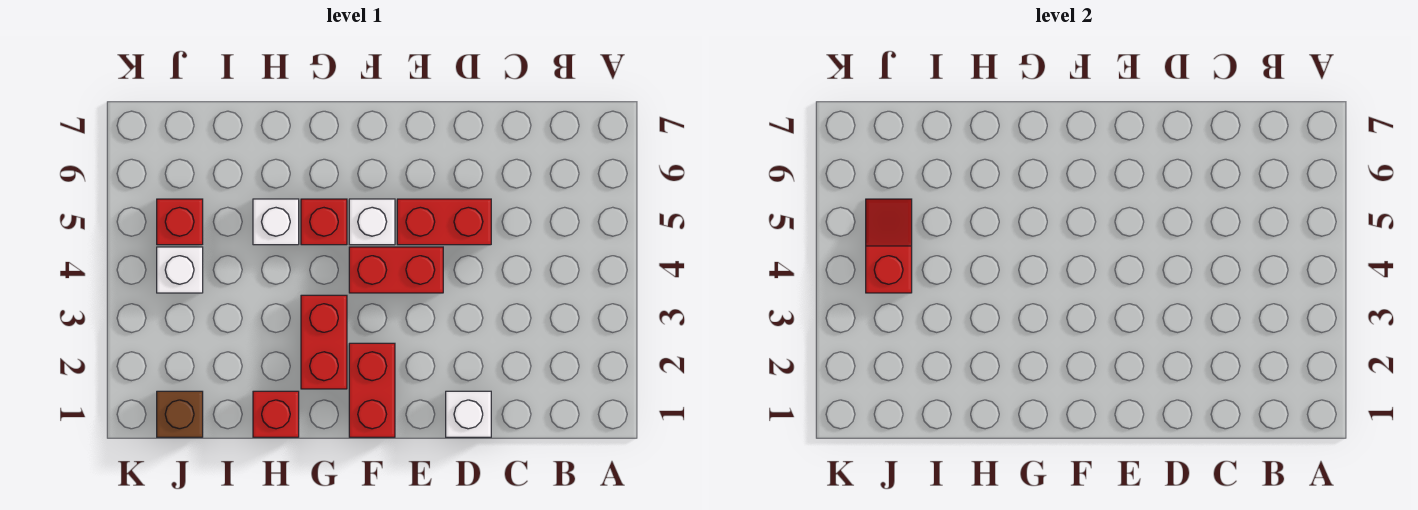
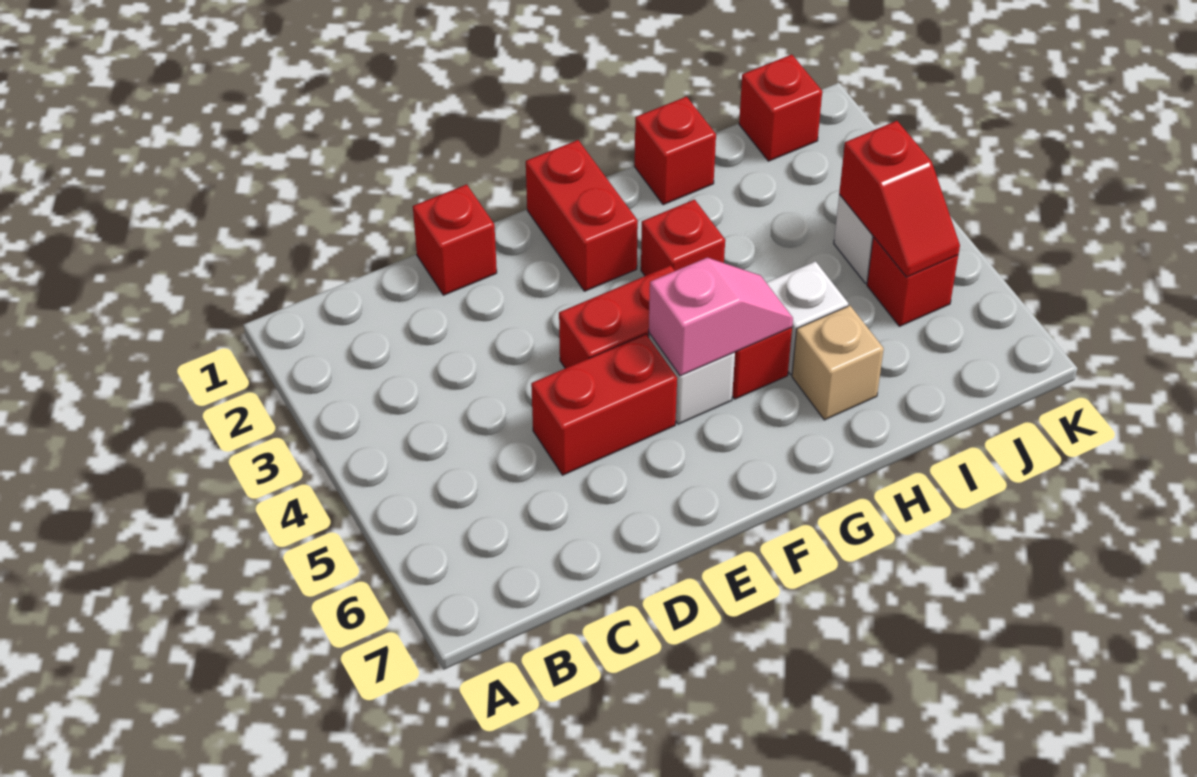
white 1x1 brick [446,391,491,437] -> red 1x1 brick [413,184,497,295]
none -> pink 1x2 slope [649,258,793,376]
red 1x2 brick [301,295,347,389] -> red 1x1 brick [641,200,725,276]
none -> tan 1x1 brick [792,306,884,420]
brown 1x1 brick [157,391,203,437] -> red 1x1 brick [739,55,822,161]

